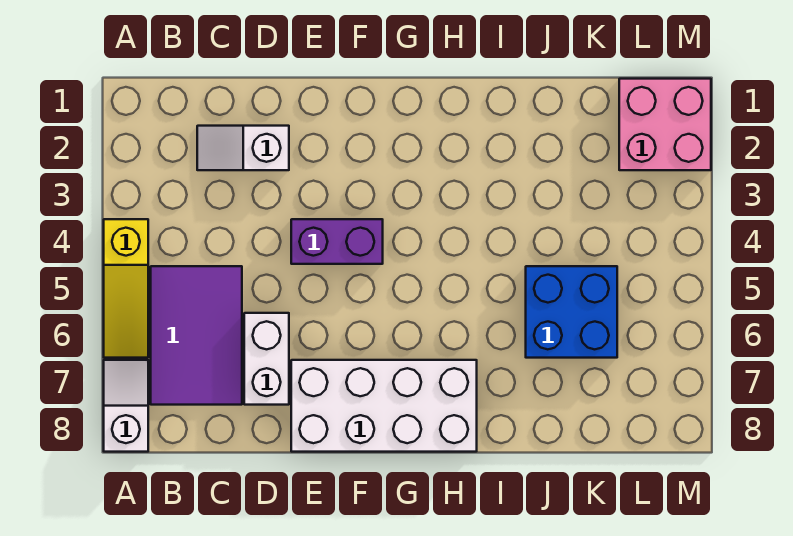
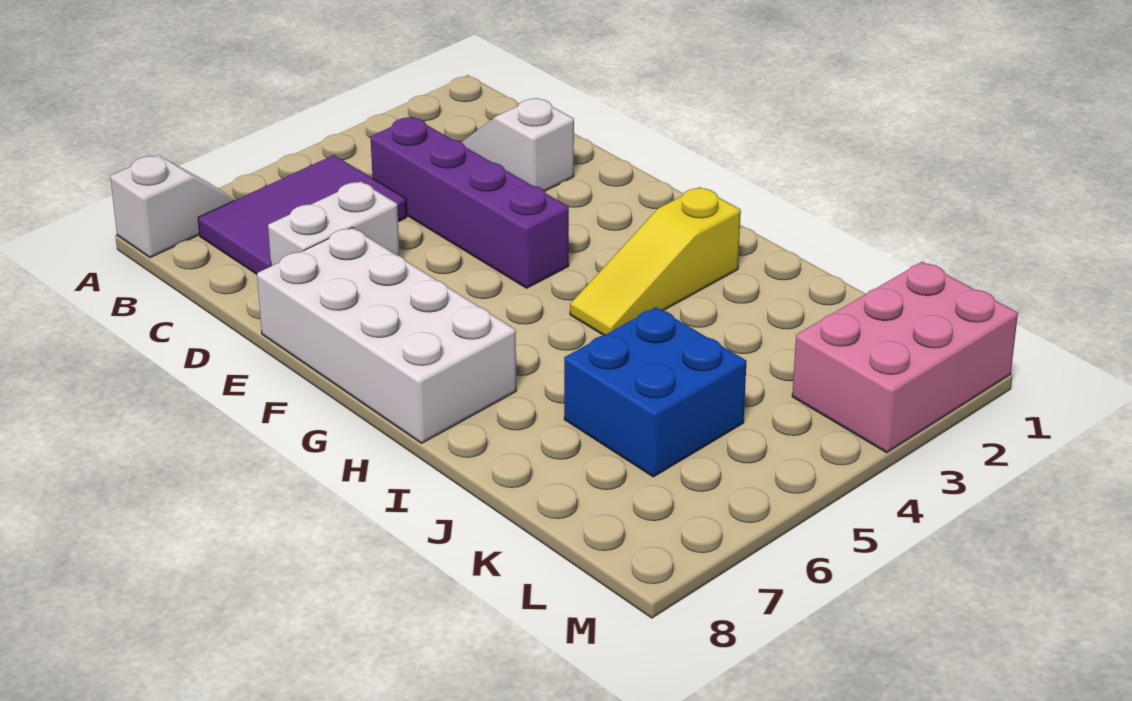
yellow 1x3 slope [104,219,148,358] -> yellow 1x3 slope moved to [570,187,741,335]
purple 1x2 brick [291,219,383,264] -> purple 1x4 brick [371,117,569,288]
pink 2x2 brick [619,79,711,170] -> pink 2x3 brick [792,262,1018,453]

